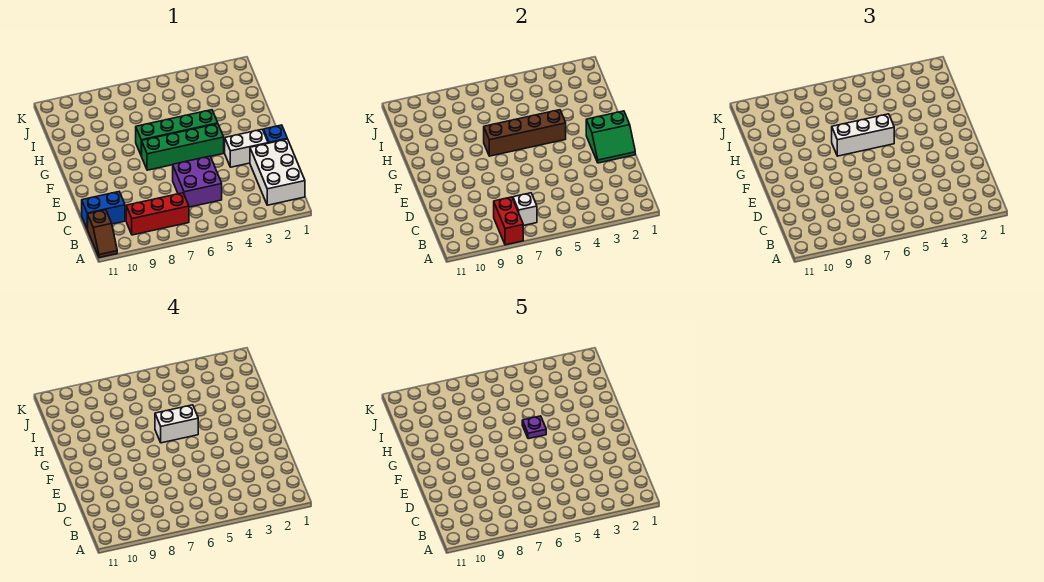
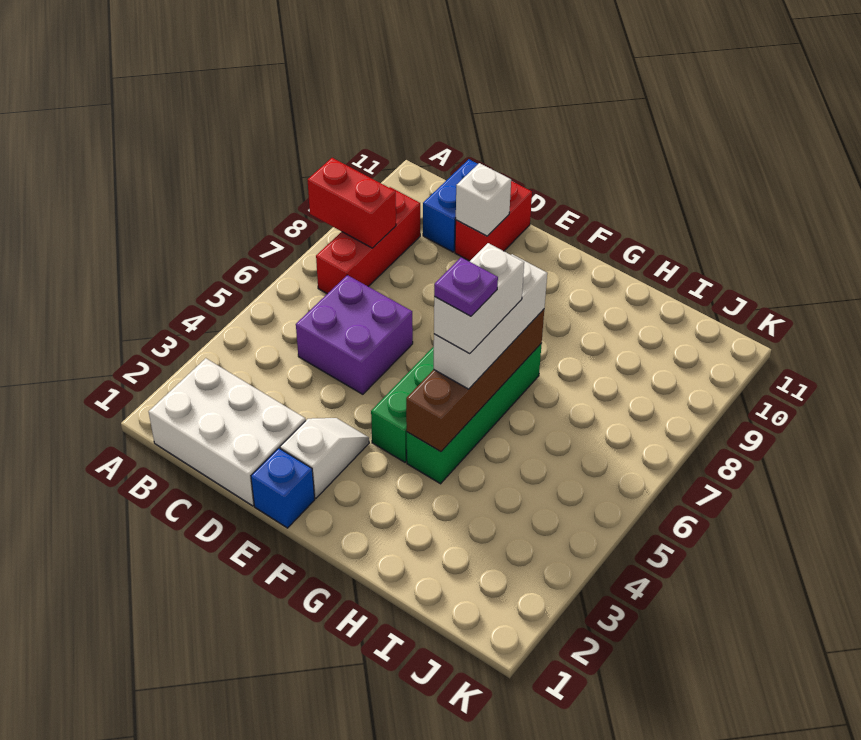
brown 1x2 slope [87,210,117,258] -> none
white 1x1 brick [513,193,537,226] -> white 1x1 brick moved to [456,163,511,236]
none -> red 1x2 brick [455,181,532,261]
green 2x2 slope [586,111,635,163] -> none
white 1x2 brick [225,130,268,167] -> white 1x2 slope [280,418,369,498]

